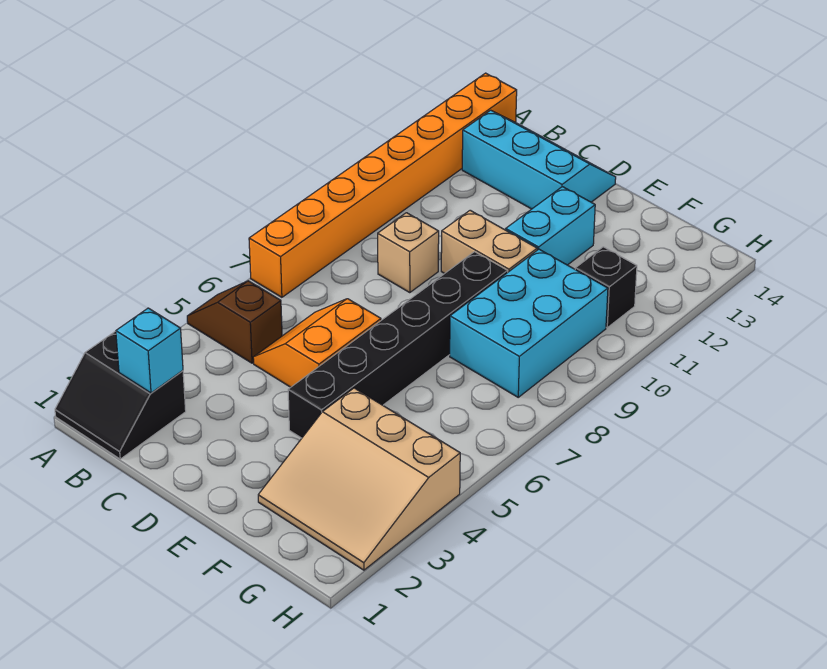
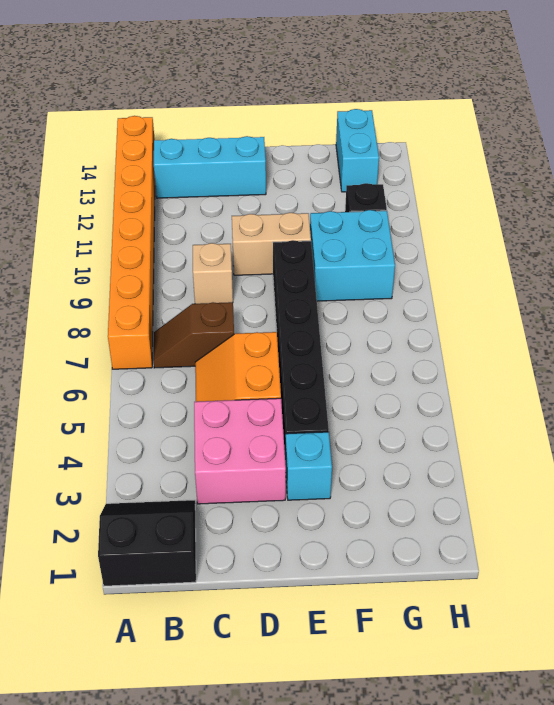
black 2x2 slope [55,331,186,459] -> black 2x2 slope turned to [98,500,196,586]
brown 1x2 slope [187,281,282,363] -> brown 1x2 slope moved to [154,302,234,368]
cyan 1x1 brick [116,308,183,393] -> cyan 1x1 brick moved to [285,432,332,500]
none -> pink 2x2 brick [194,398,286,504]
cyan 1x2 brick [506,187,595,265] -> cyan 1x2 brick moved to [336,109,379,192]
tan 3x3 slope [258,388,460,570] -> none
cyan 2x3 brick [450,249,608,397] -> cyan 2x2 brick [310,210,395,301]

